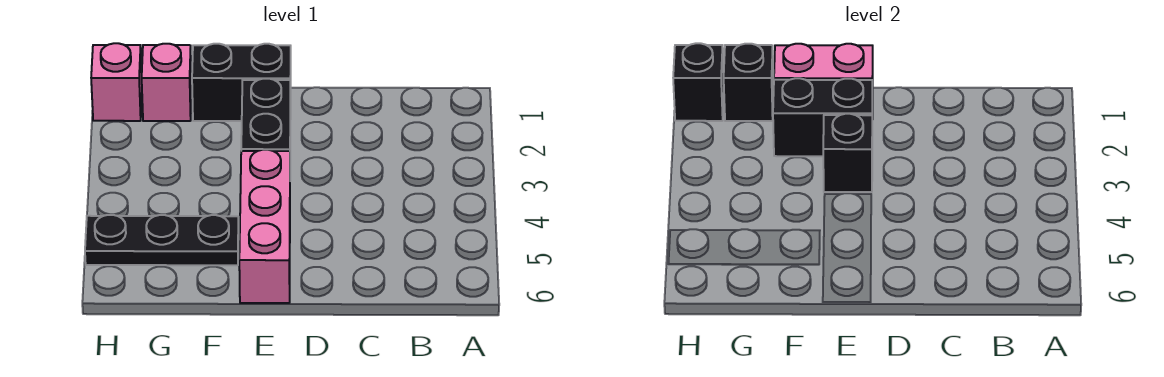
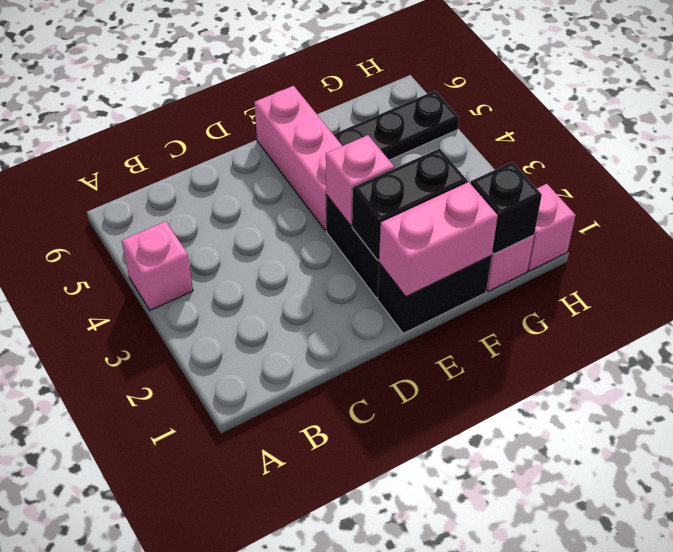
none -> pink 1x1 brick [122,221,193,310]
black 1x1 brick [823,114,872,192] -> pink 1x1 brick [326,135,394,226]
black 1x1 brick [673,43,724,121] -> none

